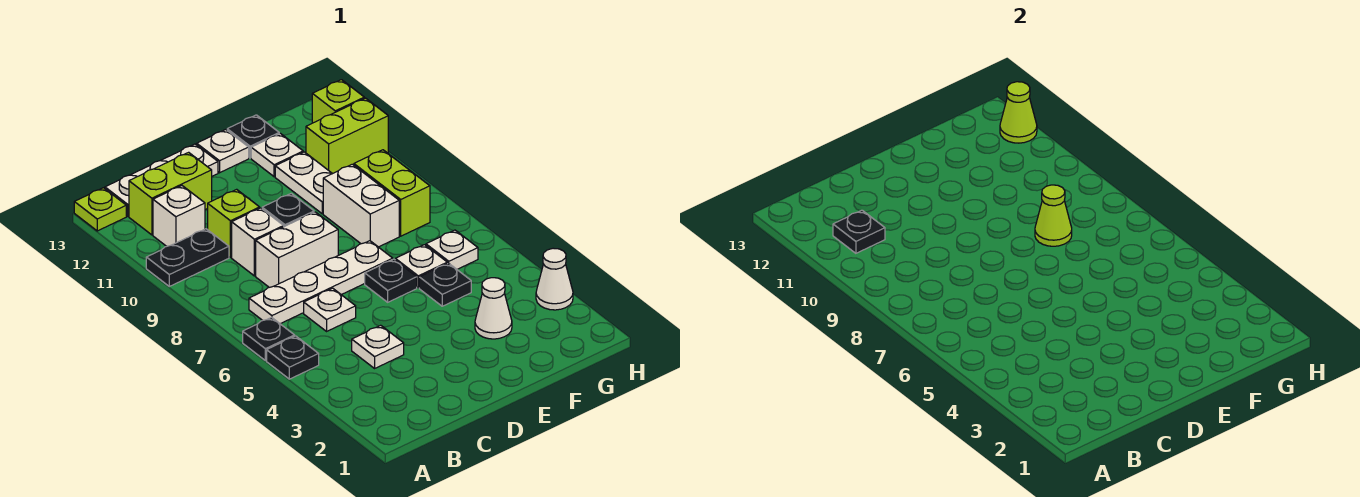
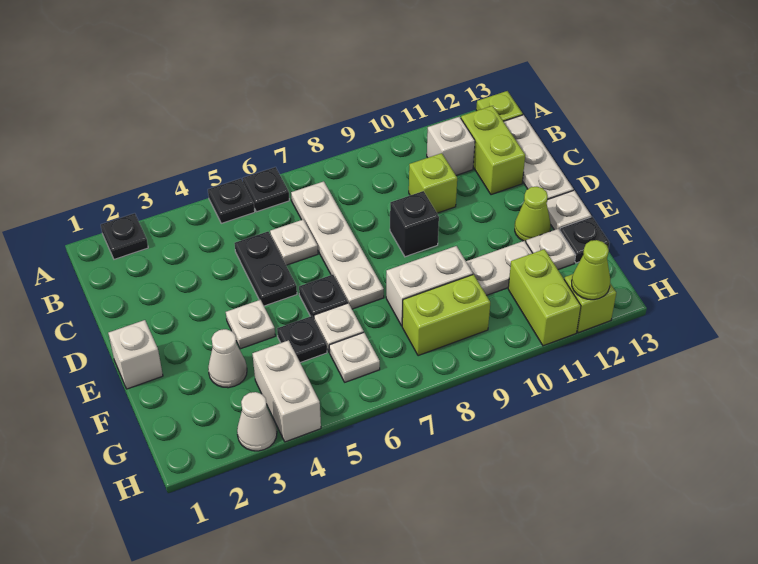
black 1x2 plate [146,229,229,286] -> black 1x2 plate moved to [235,232,297,306]
black 1x1 plate [833,210,885,253] -> black 1x1 plate moved to [101,213,148,259]
white 1x1 plate [352,325,404,368] -> white 1x1 plate moved to [226,300,275,349]
white 1x2 brick [256,212,338,287] -> white 1x2 brick moved to [253,340,321,442]
white 1x1 brick [232,208,284,276] -> white 1x1 brick moved to [108,320,163,389]
lime 1x1 cone [1035,185,1072,246] -> lime 1x1 cone moved to [515,187,551,242]

